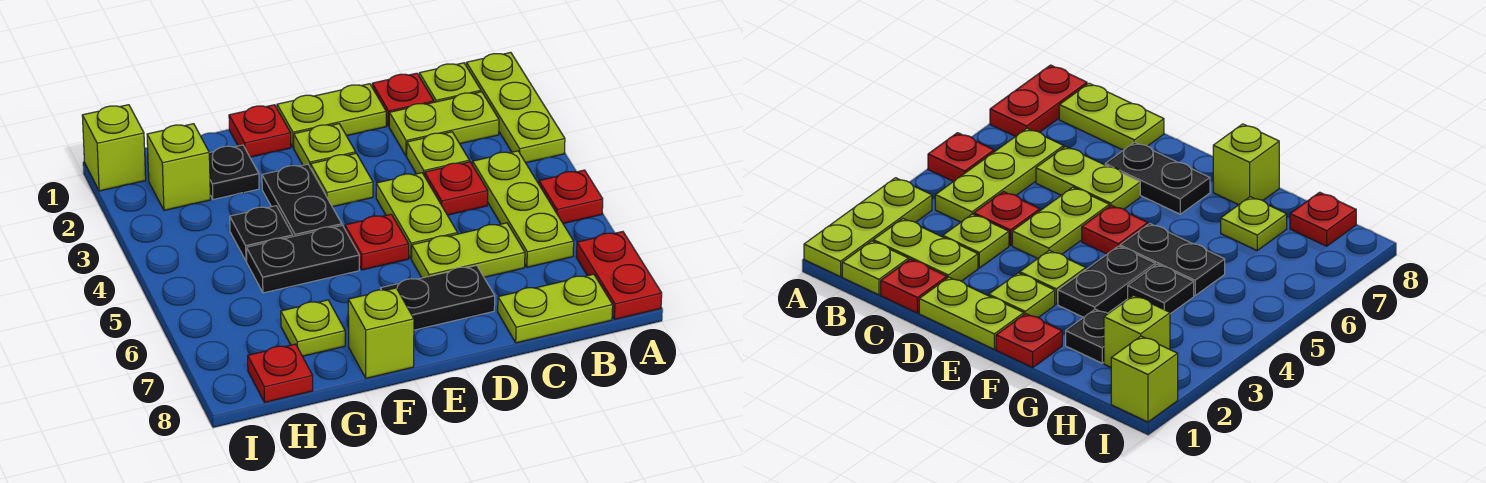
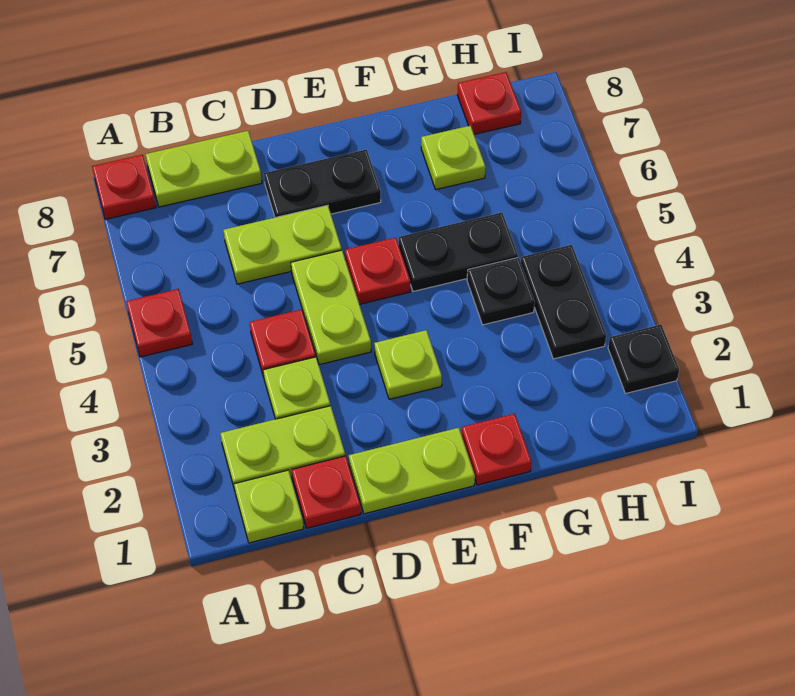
lime 1x3 plate [466,52,565,163] -> none
red 1x2 plate [576,232,662,320] -> red 1x1 plate [92,155,156,219]
lime 1x3 plate [473,151,574,267] -> none
lime 1x1 plate [294,124,356,168] -> none
black 1x2 plate [262,164,342,237] -> black 1x2 plate moved to [521,245,606,359]
lime 1x1 brick [348,288,414,378] -> none
black 1x1 plate [209,145,259,199] -> black 1x1 plate moved to [608,325,679,394]
lime 1x1 brick [147,124,210,210] -> none
lime 1x1 brick [82,105,146,191] -> none

